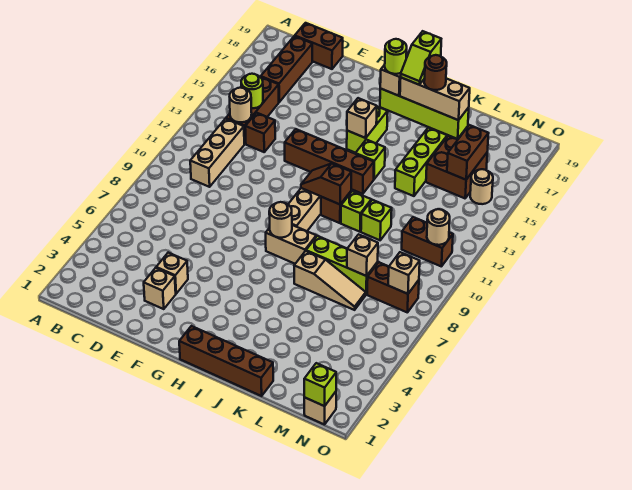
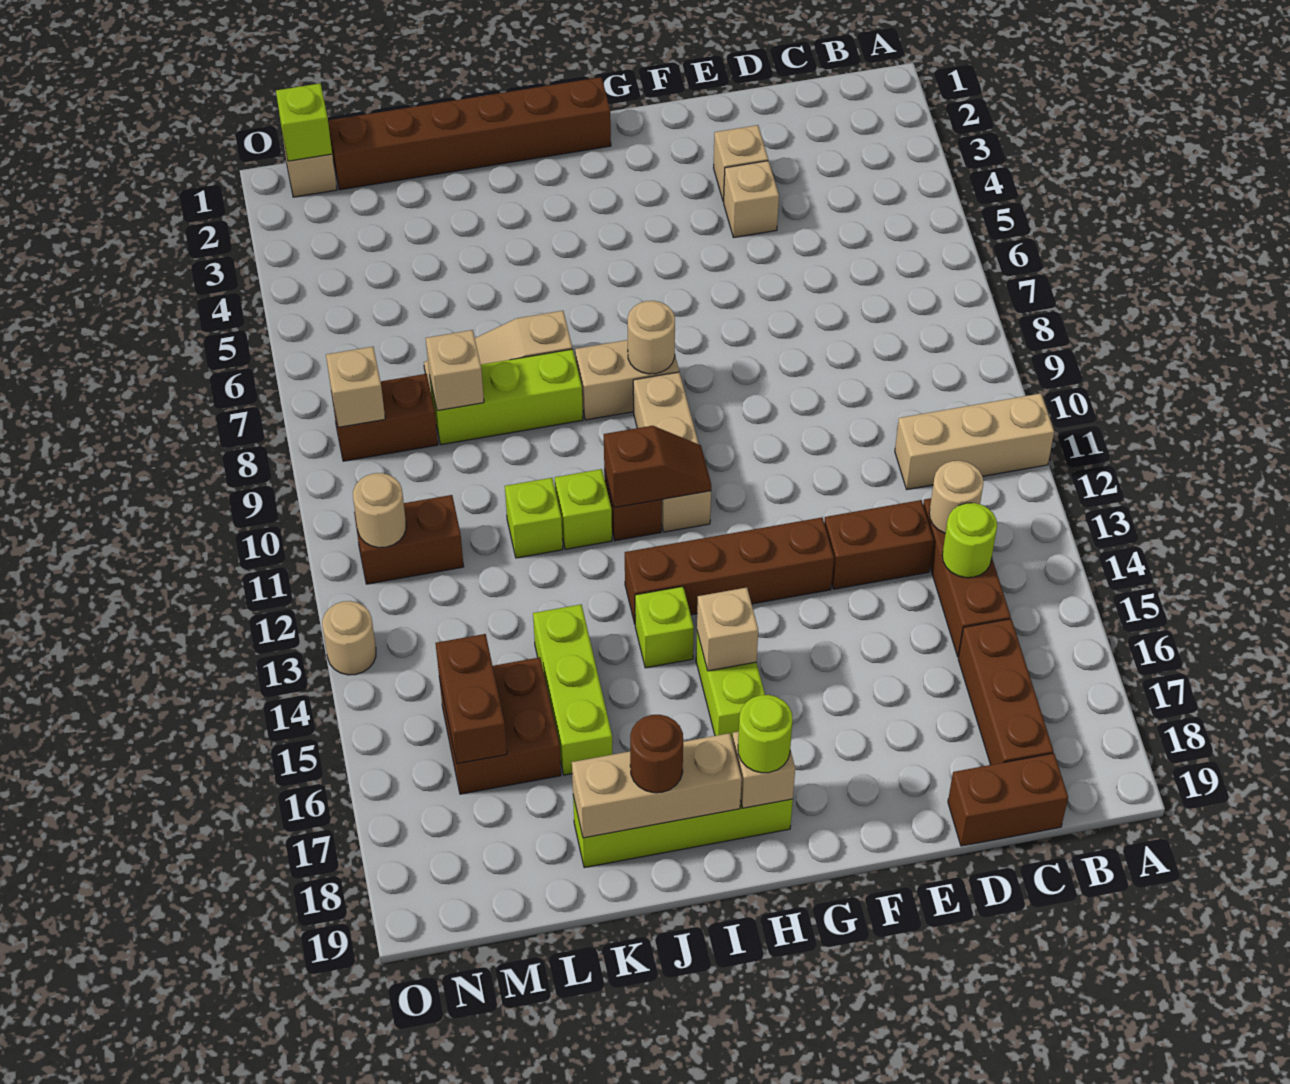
tan 1x3 brick [190,118,244,187] -> tan 1x3 brick turned to [895,393,1054,490]
brown 1x1 brick [245,113,275,152] -> brown 1x2 brick [824,500,934,589]
brown 1x4 brick [179,326,273,396] -> brown 1x6 brick [328,77,611,190]
lime 1x2 slope [401,31,441,85] -> none
tan 1x1 round brick [470,169,493,204] -> tan 1x1 round brick moved to [322,601,376,675]

